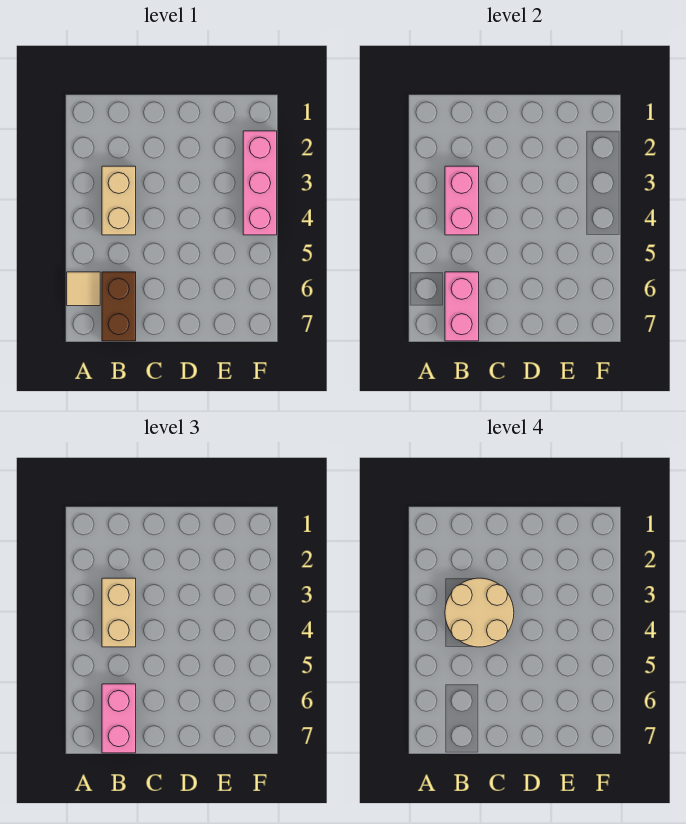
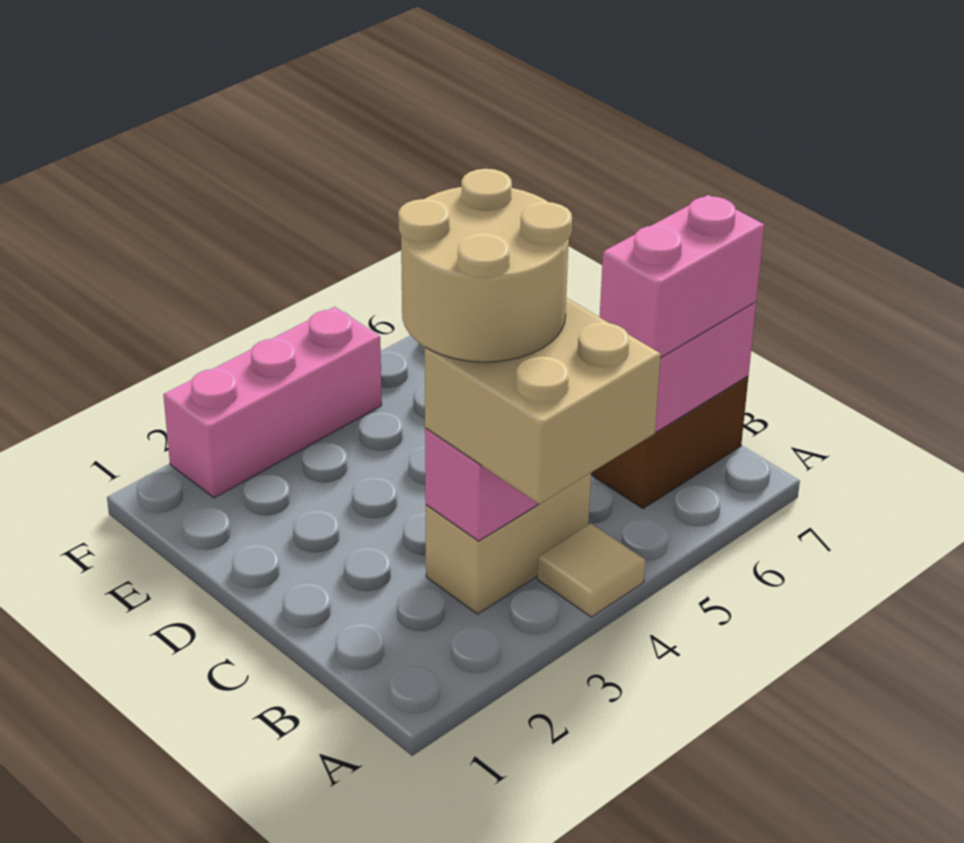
tan 1x1 tile [67,272,100,306] -> tan 1x1 tile moved to [537,523,645,617]
tan 1x2 brick [102,578,136,647] -> tan 2x2 brick [425,298,661,504]

